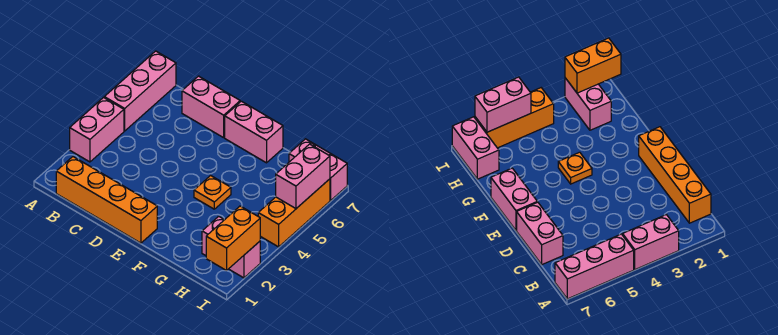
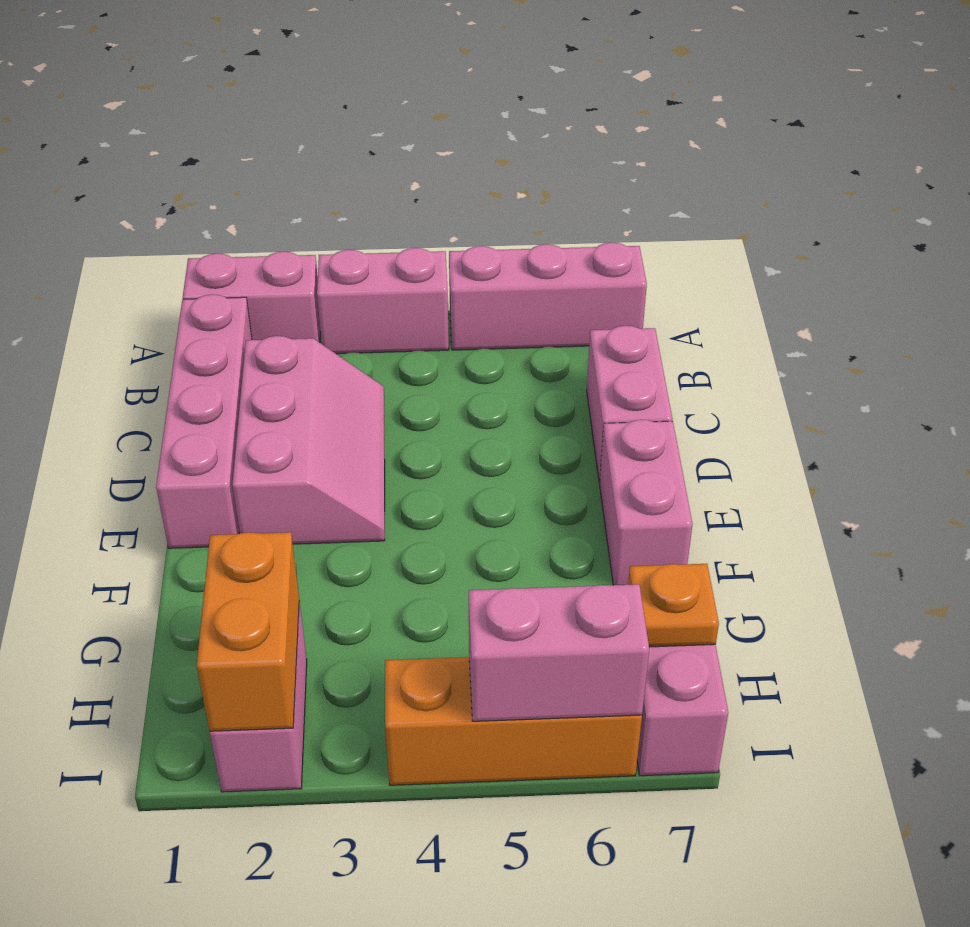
none -> pink 1x2 brick [183,252,320,343]
orange 1x4 brick [56,157,157,243] -> pink 1x4 brick [156,294,252,548]
none -> pink 2x3 slope [233,336,385,544]
orange 1x1 plate [194,176,231,209] -> orange 1x1 plate moved to [628,564,719,647]
orange 1x2 brick [206,206,260,271] -> orange 1x2 brick turned to [197,532,299,731]

